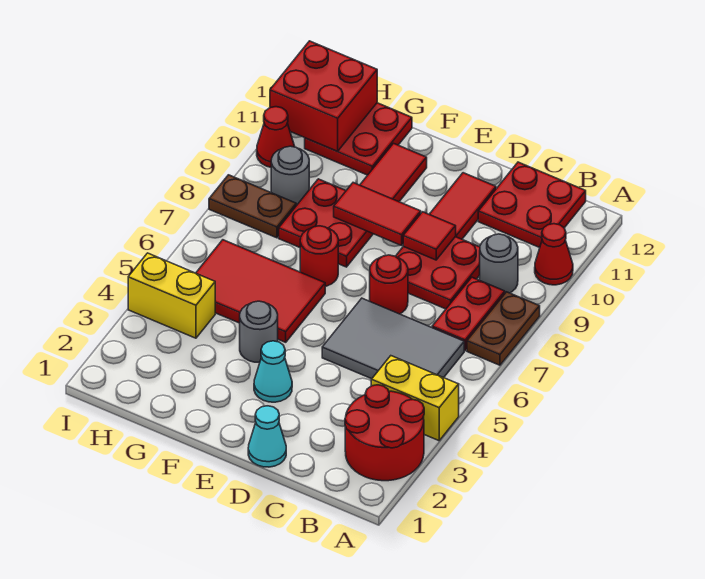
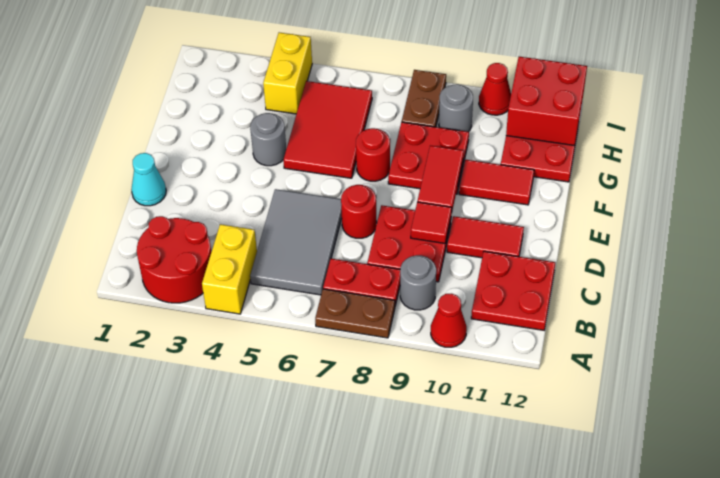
cyan 1x1 cone [254,341,292,402] -> none

